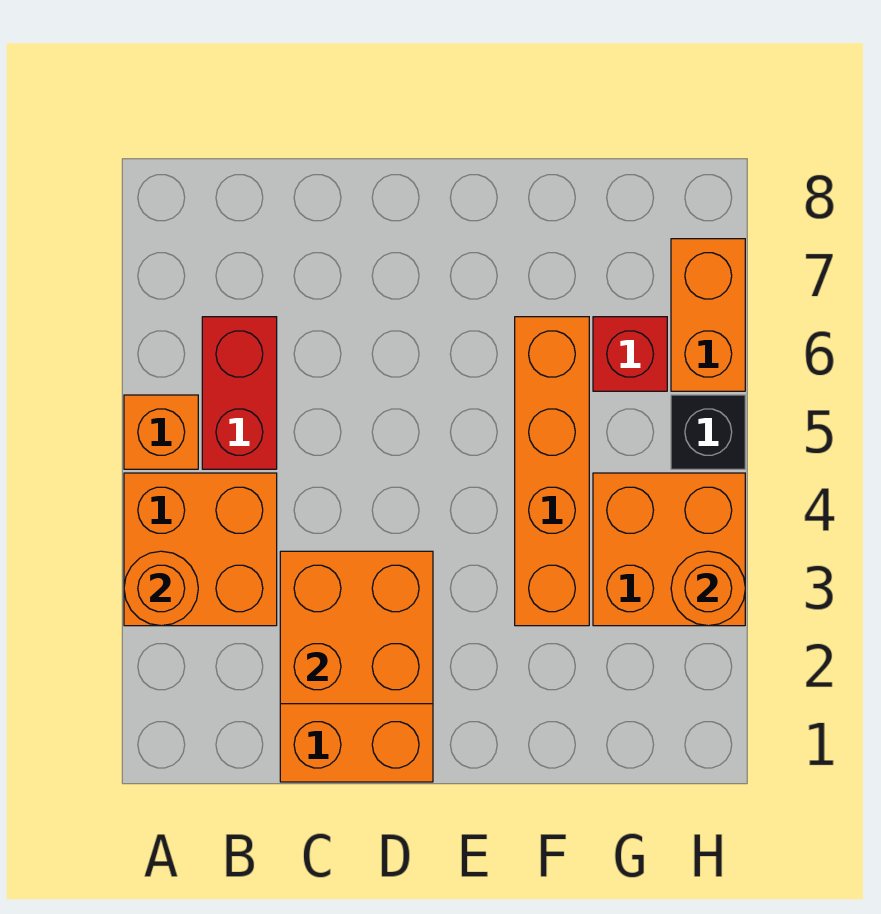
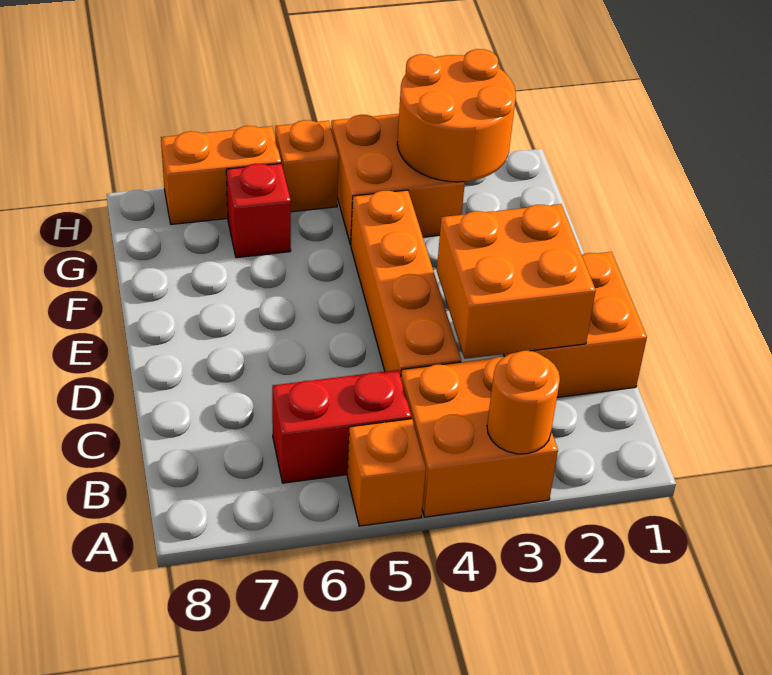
orange 1x4 brick [515,317,589,626] -> orange 1x4 brick turned to [351,190,461,377]
orange 1x1 round brick [671,551,745,626] -> orange 2x2 round brick [397,49,516,182]
black 1x1 brick [671,395,745,469] -> orange 1x1 brick [275,120,339,212]

